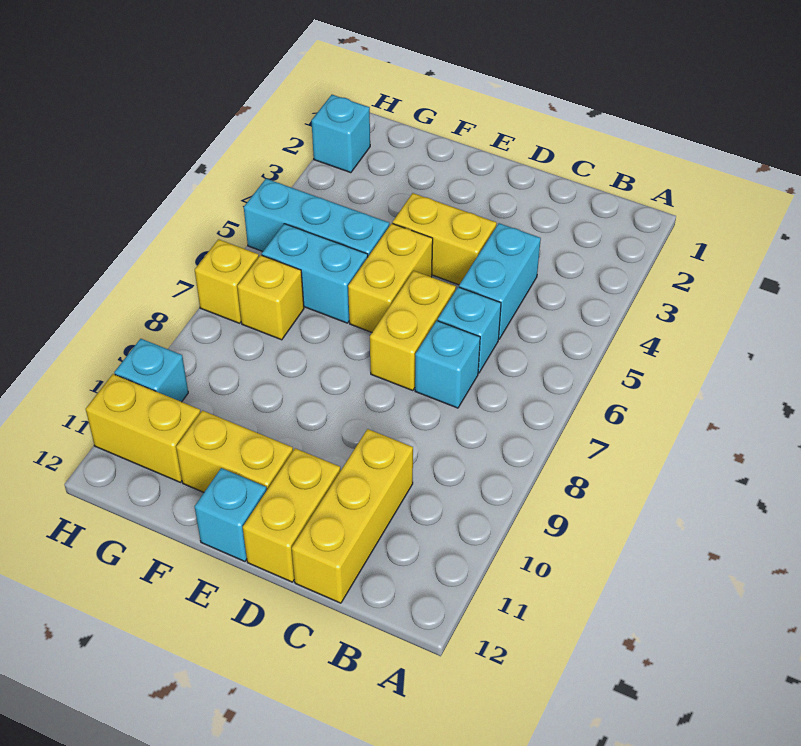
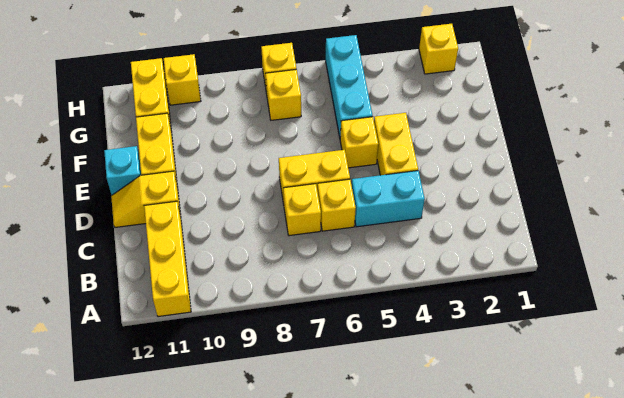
cyan 1x1 brick [438,287,501,373] -> yellow 1x1 brick [318,179,356,231]
cyan 1x1 brick [415,321,480,408] -> yellow 1x1 brick [283,184,321,236]
yellow 1x3 brick [292,429,413,603] -> yellow 1x3 brick turned to [144,201,191,317]
yellow 1x2 brick [243,448,341,582] -> yellow 1x2 slope [111,171,181,227]
yellow 1x2 brick [348,223,433,332] -> yellow 1x1 brick [340,117,378,168]
cyan 1x2 brick [262,224,368,323] -> none
cyan 1x1 brick [311,95,370,173] -> yellow 1x1 brick [419,24,458,74]
cyan 1x1 brick [114,339,188,402] -> yellow 1x1 brick [164,54,201,105]

